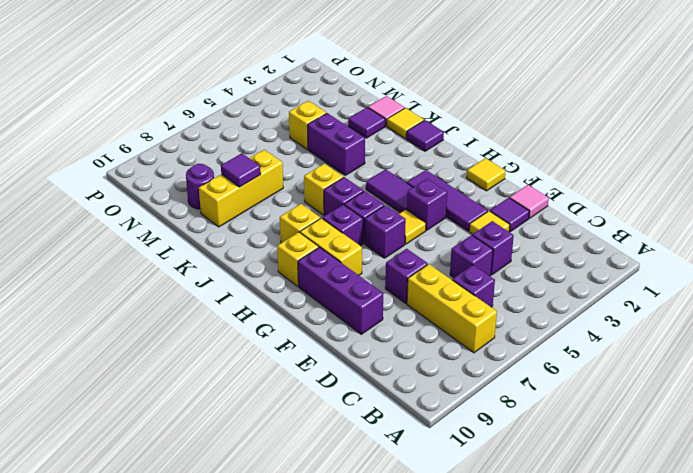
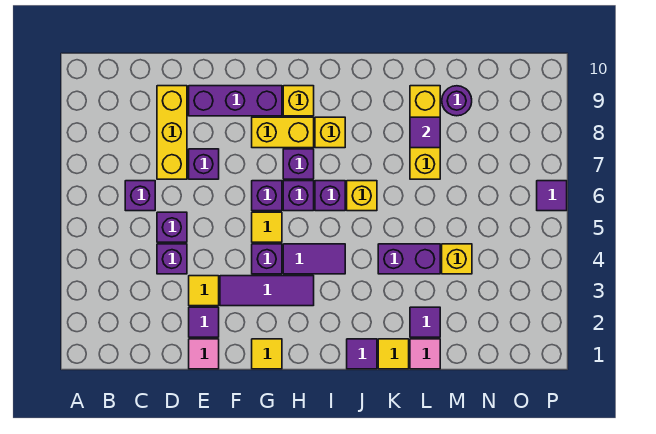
yellow 1x3 brick [407,264,497,353] -> yellow 1x3 brick turned to [157,86,187,179]
none -> purple 1x1 tile [537,181,567,211]

